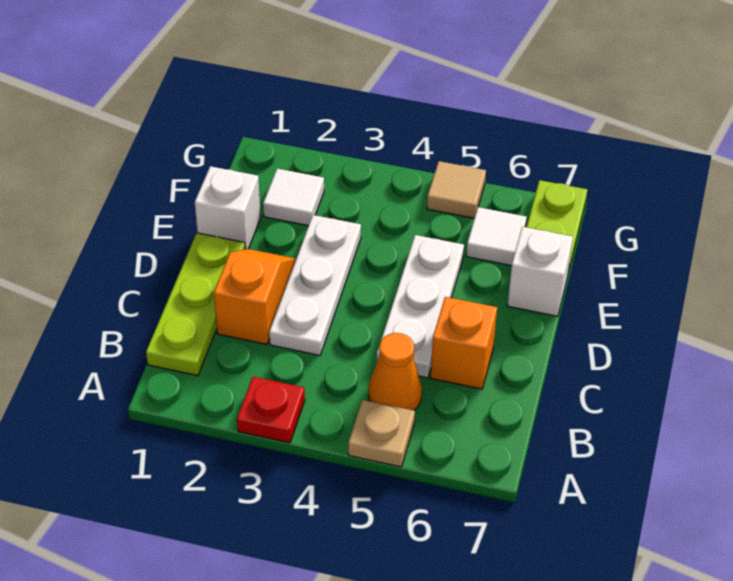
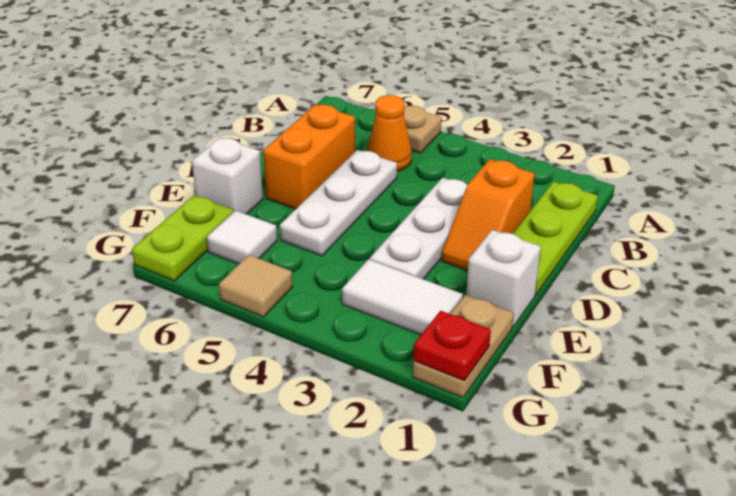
red 1x1 plate [237,377,305,443] -> red 1x1 plate moved to [414,311,491,381]
orange 1x1 brick [431,297,497,389] -> orange 1x2 brick [263,104,355,209]
none -> tan 1x2 plate [413,295,514,397]
white 1x1 tile [263,169,324,226] -> white 1x2 tile [342,259,463,335]

